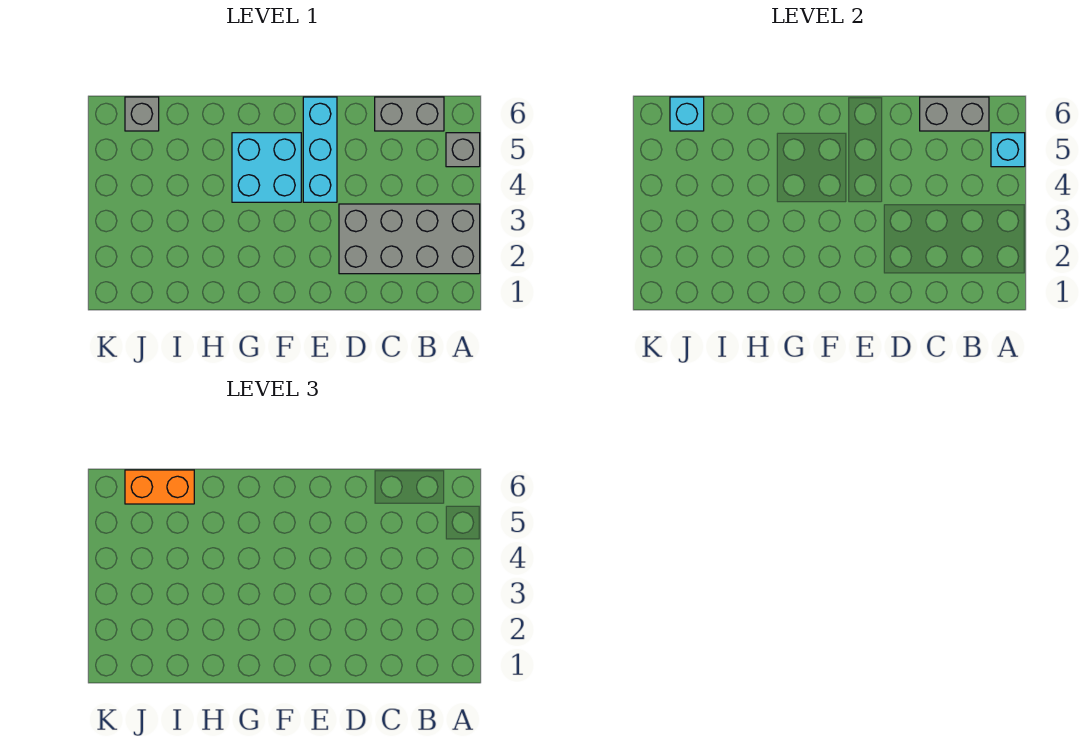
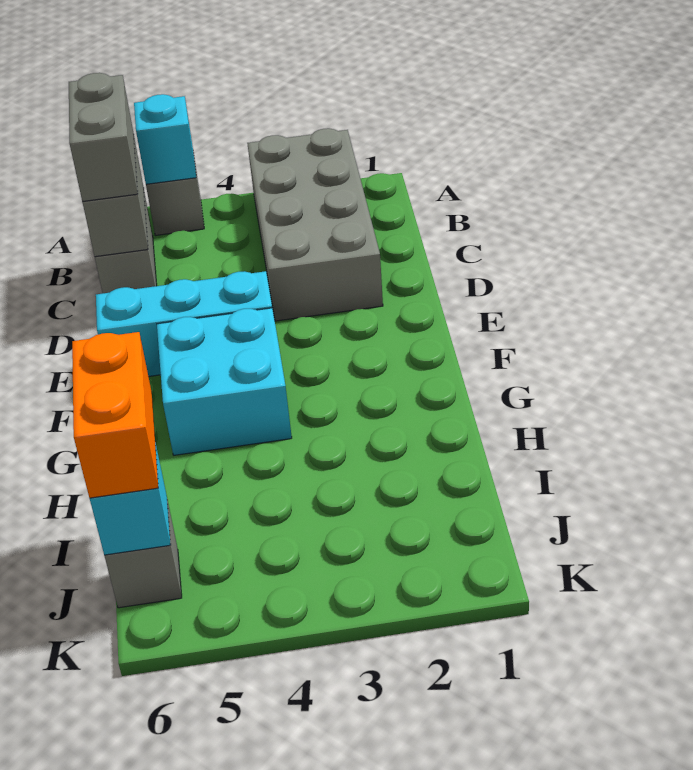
none -> grey 1x2 brick [69,73,138,202]

